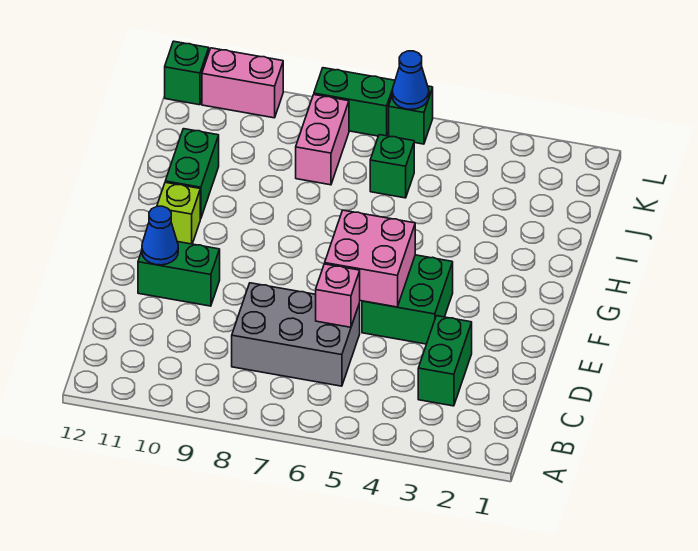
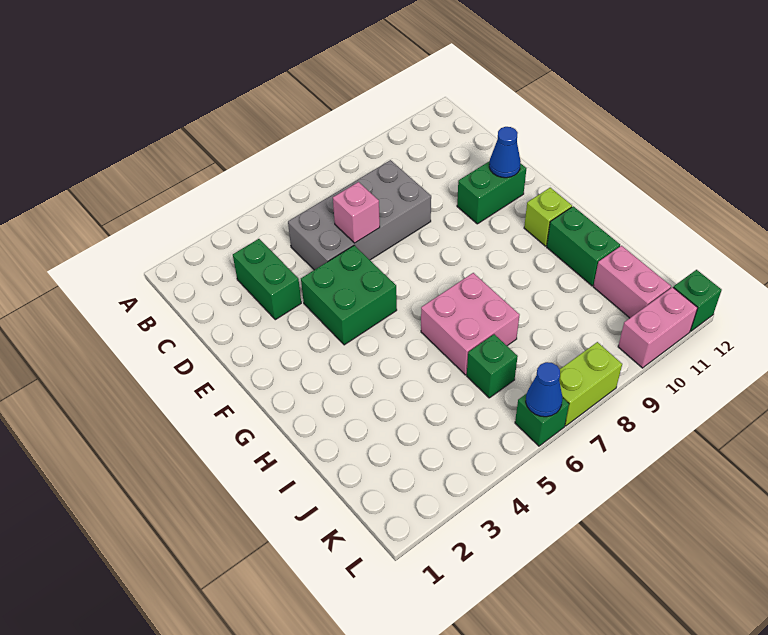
grey 2x3 brick [232,283,360,386] -> grey 2x4 brick [288,160,431,270]
pink 2x2 brick [325,210,415,307] -> pink 2x2 brick moved to [421,273,519,375]
pink 1x2 brick [296,95,349,185] -> pink 1x2 brick moved to [593,246,671,318]
green 1x2 brick [314,68,395,136] -> lime 1x2 brick [559,342,622,426]

